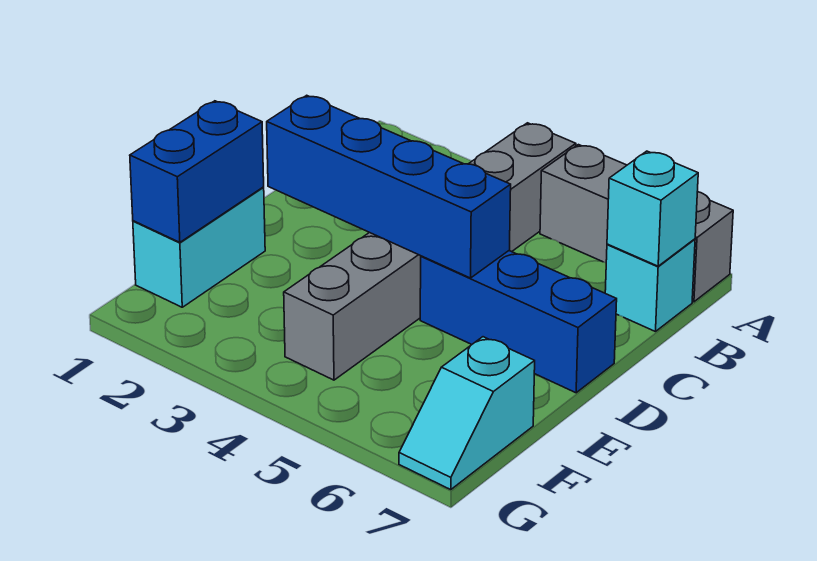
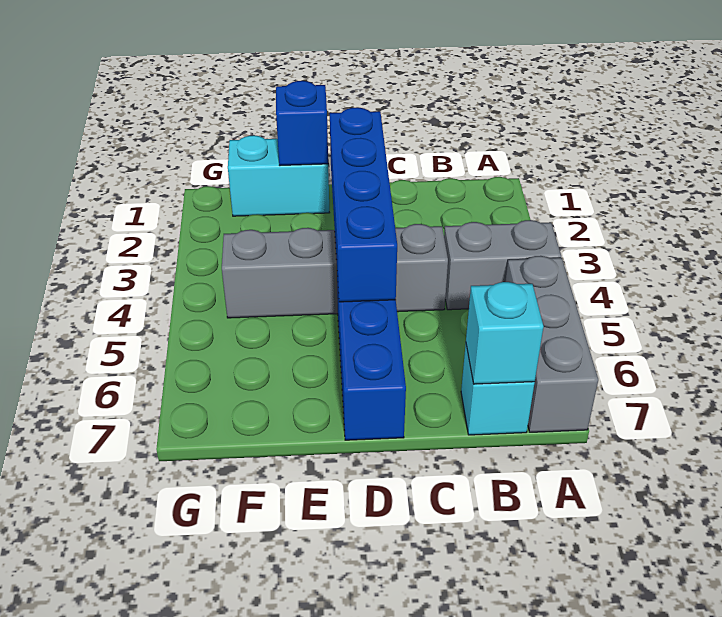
blue 1x2 brick [130,101,264,242] -> blue 1x1 brick [276,81,328,166]
cyan 1x2 slope [399,337,535,490] -> none

